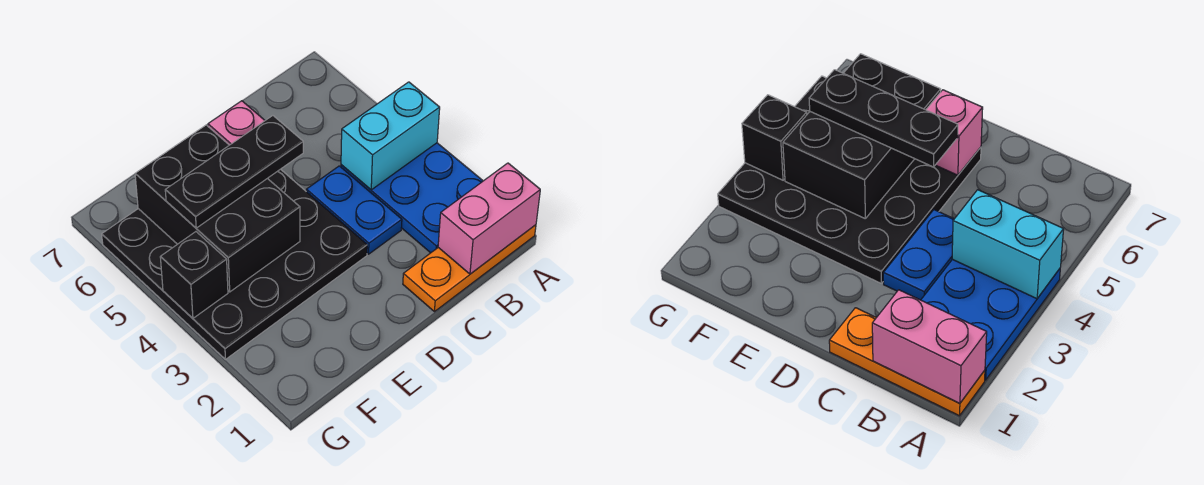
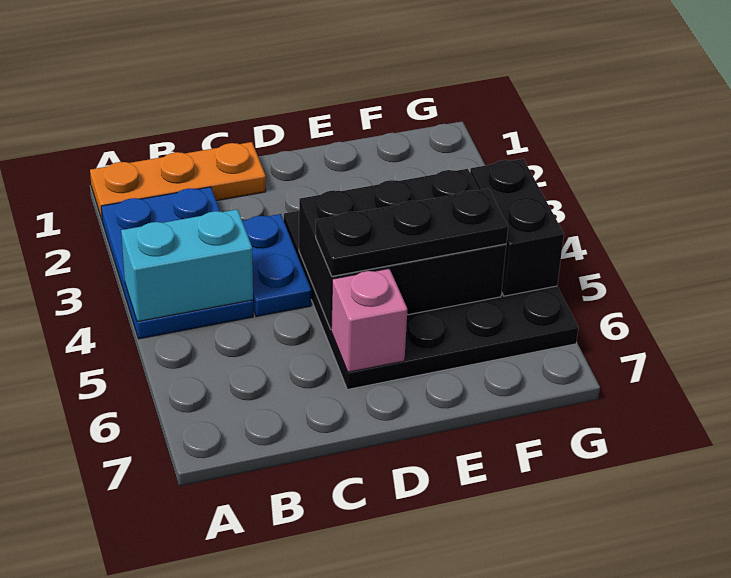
pink 1x2 brick [438,163,540,274] -> none
black 2x3 brick [135,125,300,292] -> black 2x3 brick turned to [299,169,506,329]
black 1x1 brick [160,232,228,318] -> black 1x2 brick [470,159,564,296]

